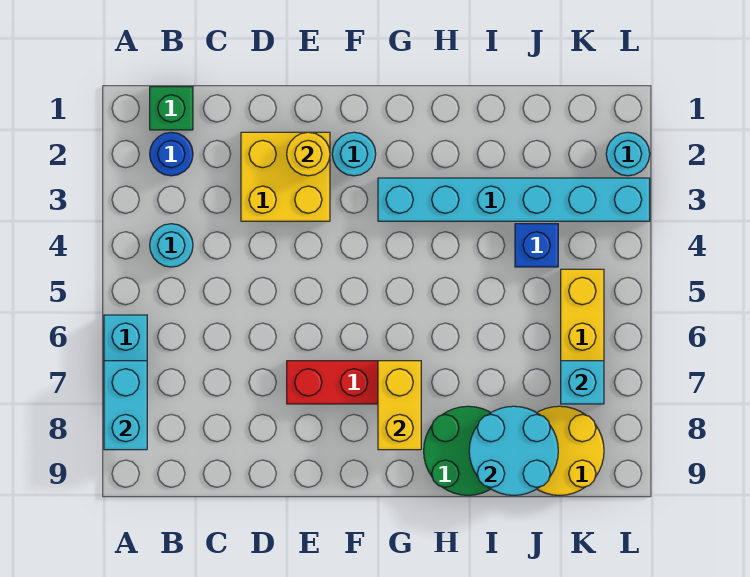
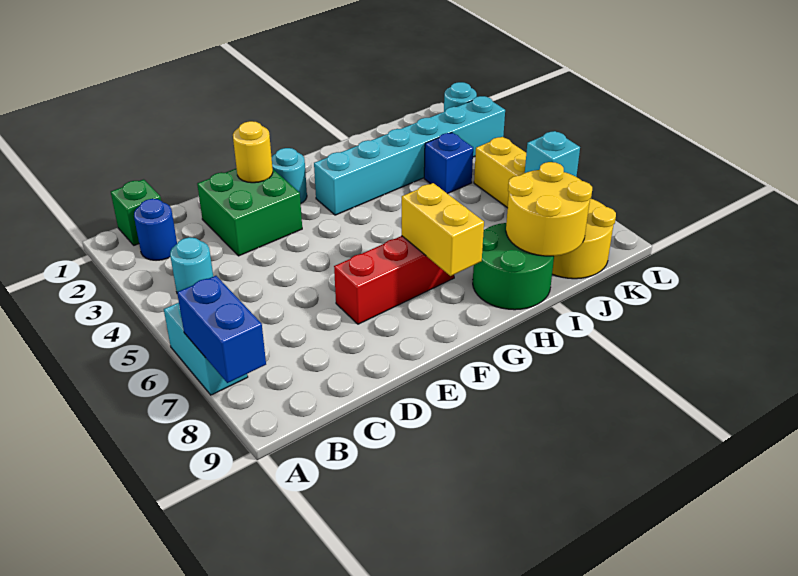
cyan 1x2 brick [104,361,147,450] -> blue 1x2 brick [177,276,266,383]
yellow 2x2 brick [241,132,330,221] -> green 2x2 brick [197,168,302,256]
cyan 2x2 round brick [469,406,558,495] -> yellow 2x2 round brick [506,162,592,256]

